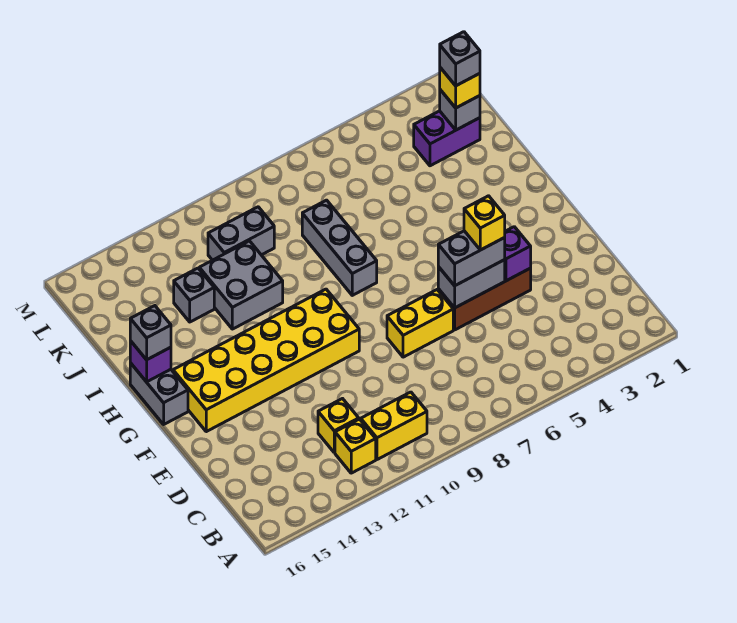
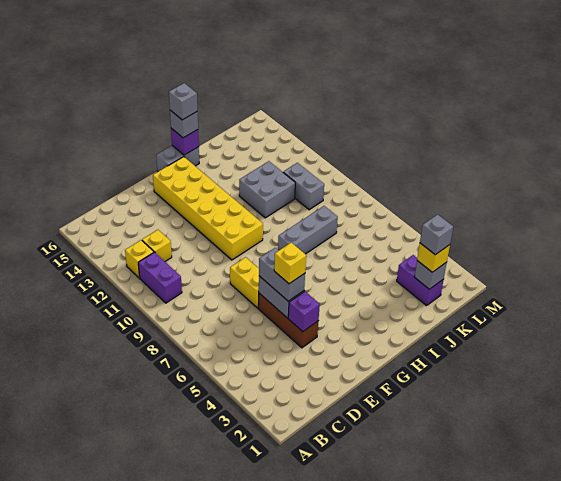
yellow 1x2 brick [361,392,427,460] -> purple 1x2 brick [138,252,182,303]
grey 1x1 brick [174,268,214,322] -> grey 1x1 brick moved to [169,83,197,120]

